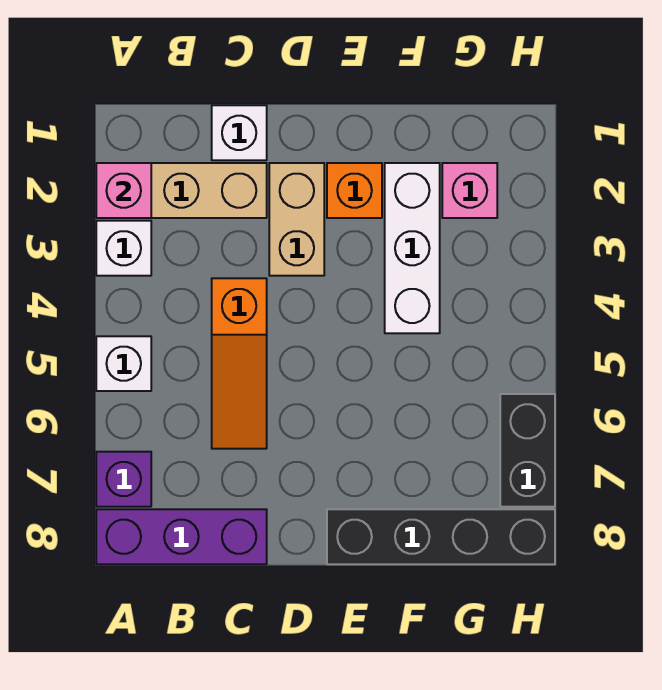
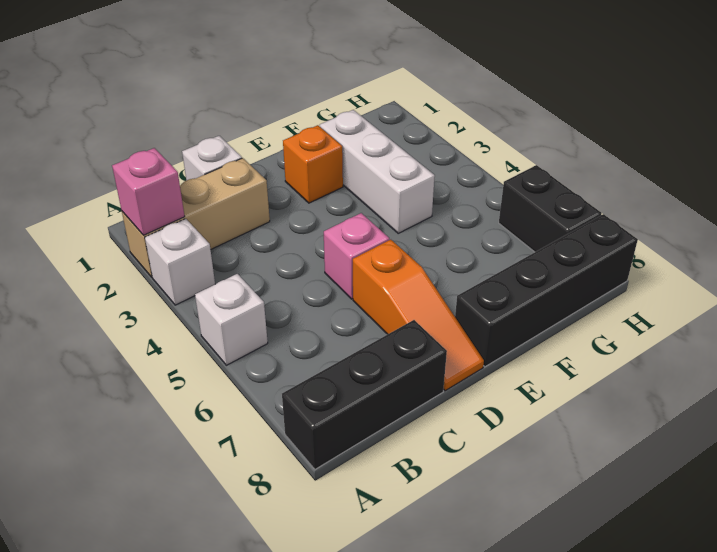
purple 1x1 brick [96,452,151,507] -> none
purple 1x3 brick [96,509,267,564] -> black 1x3 brick [282,320,447,469]
orange 1x3 slope [212,278,267,449] -> orange 1x3 slope moved to [353,240,484,391]
tan 1x2 brick [269,163,324,276] -> none
pink 1x1 brick [442,163,497,218] -> pink 1x1 brick moved to [324,213,389,299]

